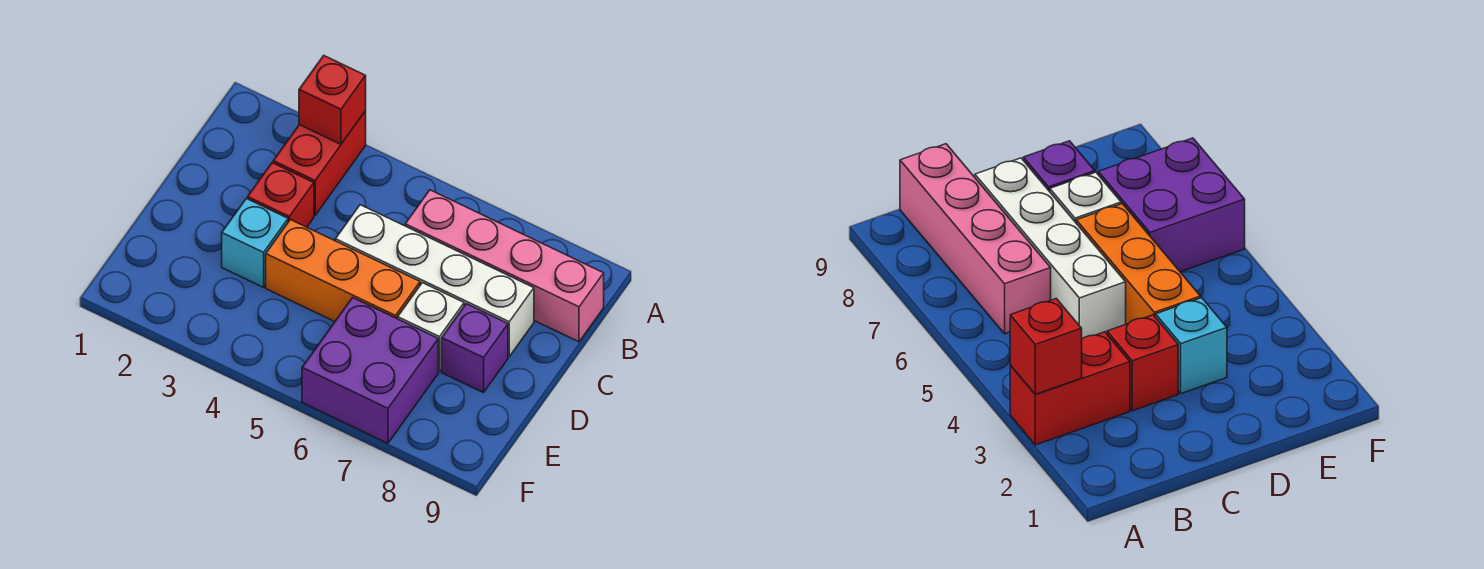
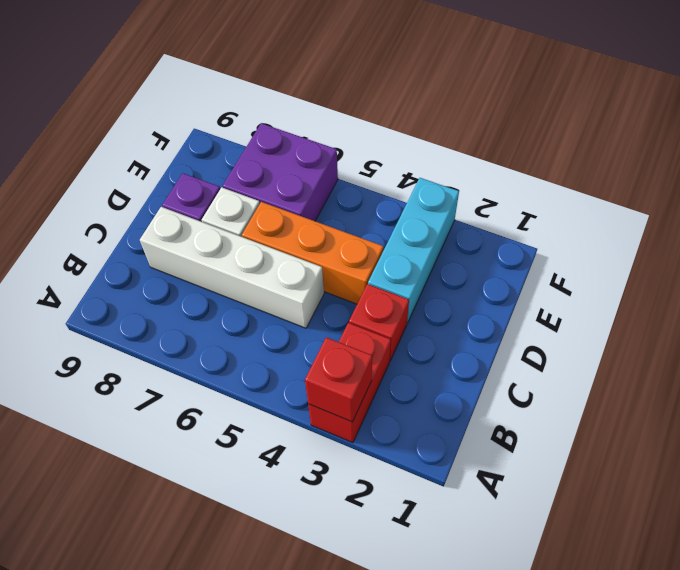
pink 1x4 brick [405,190,604,342] -> none
cyan 1x1 brick [222,199,288,287] -> cyan 1x3 brick [368,178,459,323]

